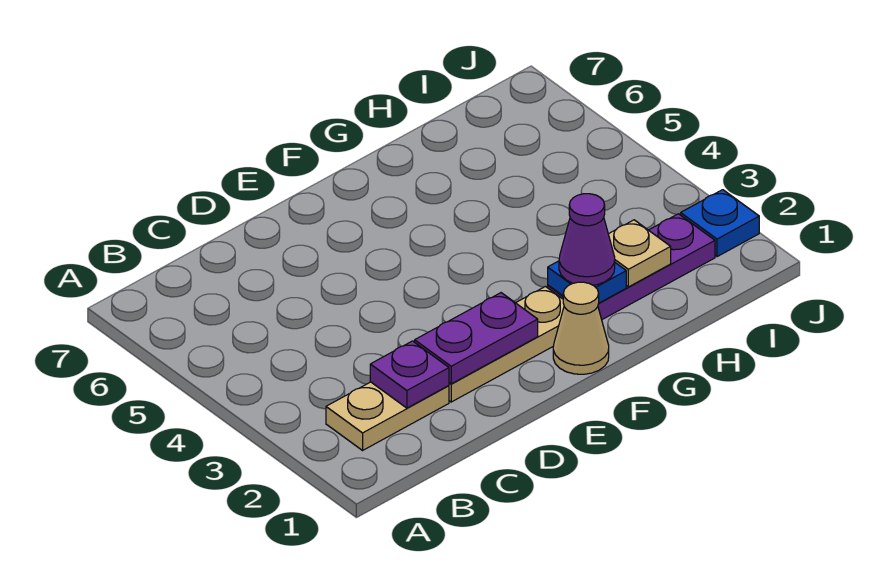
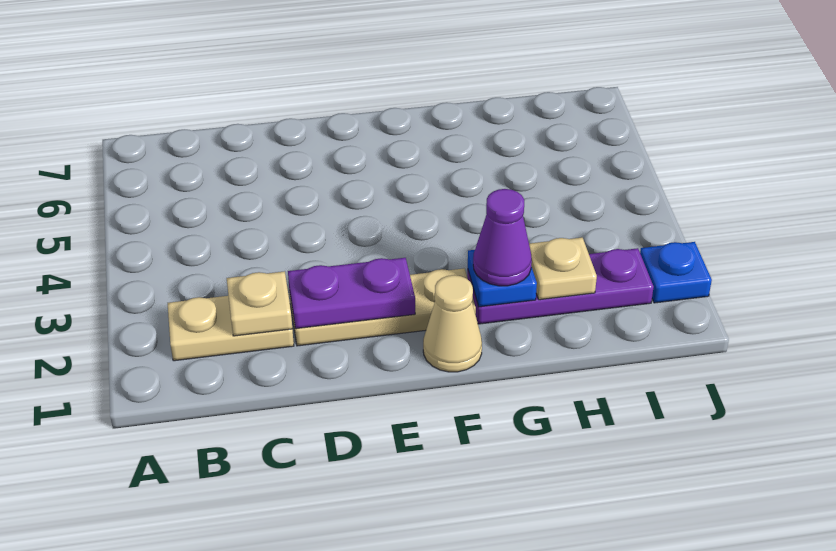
purple 1x1 plate [370,341,449,408] -> tan 1x1 plate [227,271,292,336]

